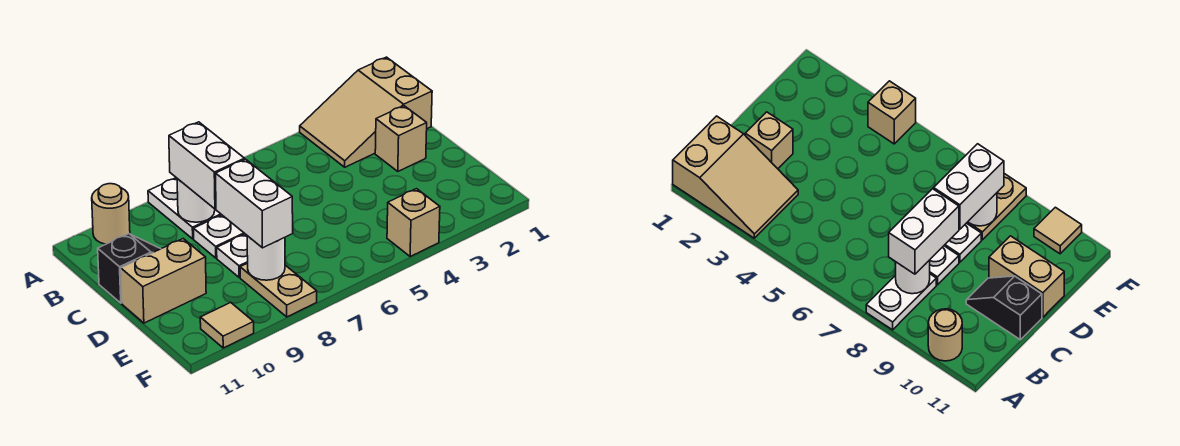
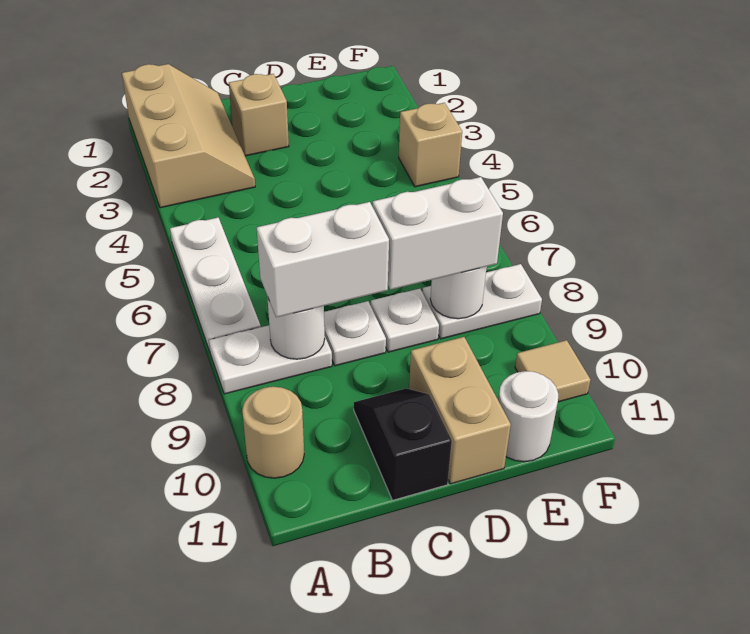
tan 2x3 slope [300,57,432,167] -> tan 2x3 slope turned to [122,64,255,208]
none -> white 1x3 plate [170,218,261,351]
tan 1x2 plate [240,263,317,317] -> white 1x2 plate [422,264,542,339]
none -> white 1x1 round brick [498,371,558,462]

